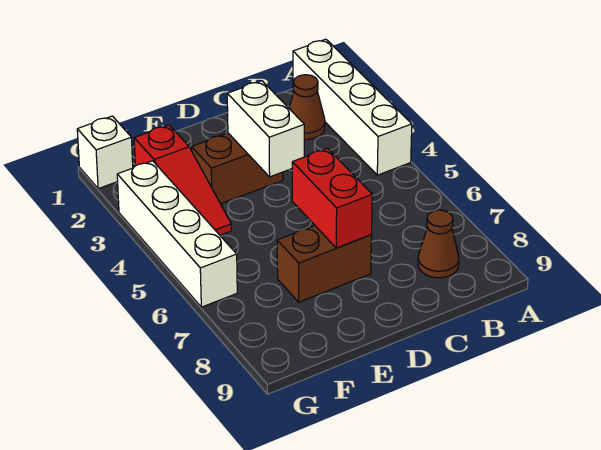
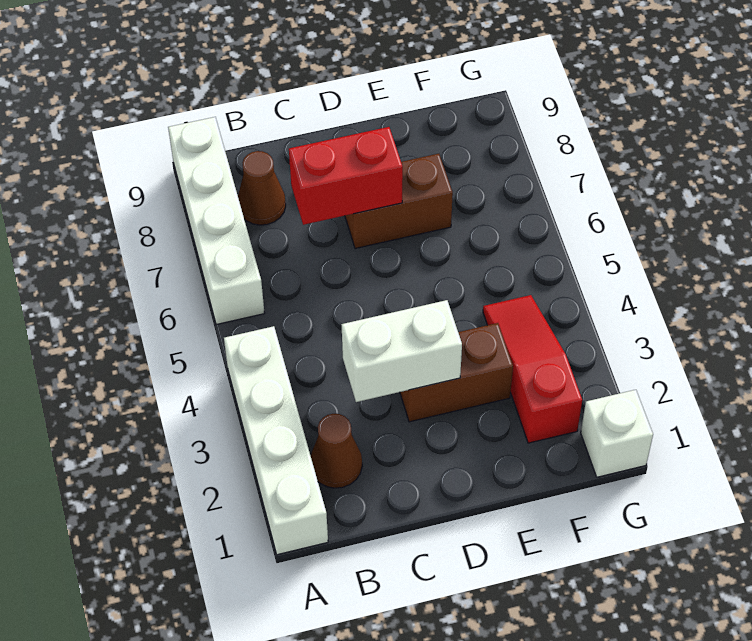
white 1x2 brick [227,81,304,177] -> white 1x2 brick turned to [341,300,462,402]
red 1x2 brick [292,148,372,248] -> red 1x2 brick turned to [289,127,403,225]
white 1x4 brick [117,161,237,307] -> white 1x4 brick moved to [168,117,264,325]

